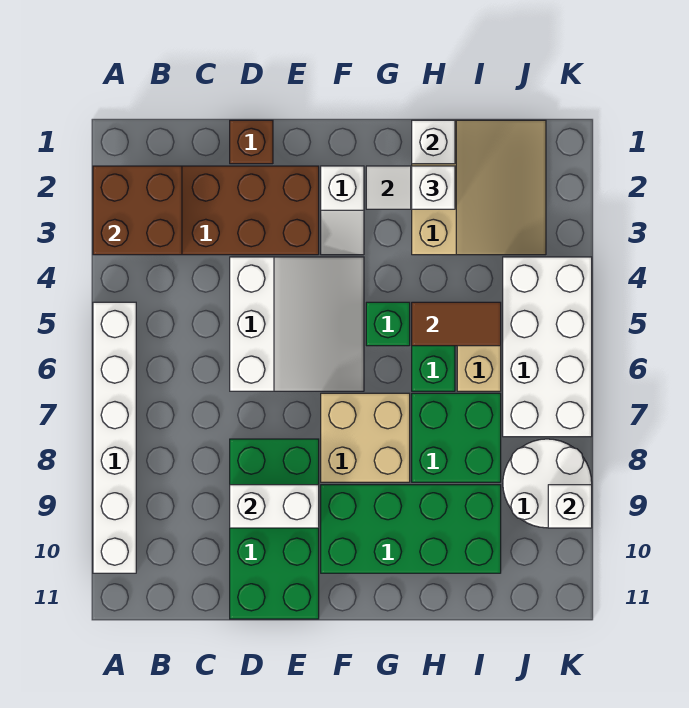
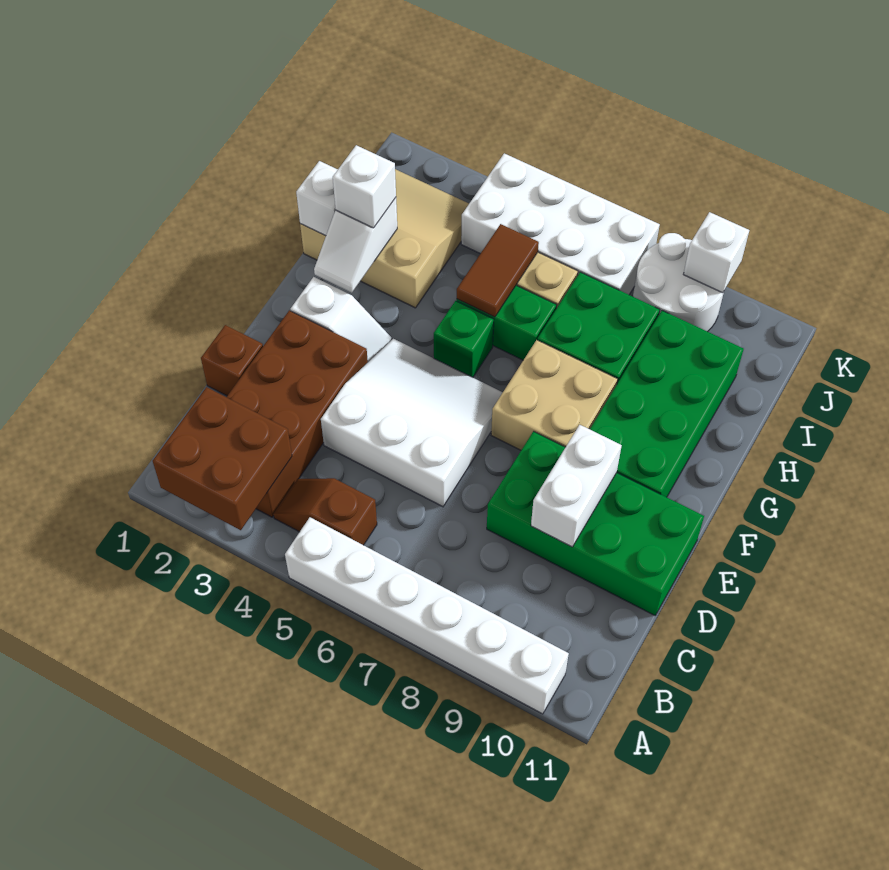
none -> brown 1x2 slope [273,478,377,545]

